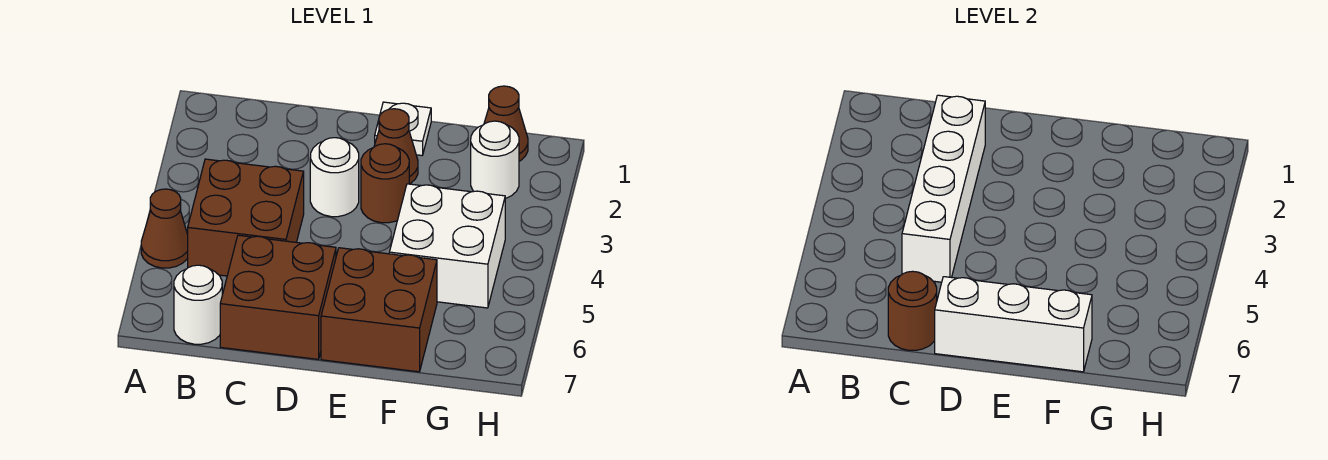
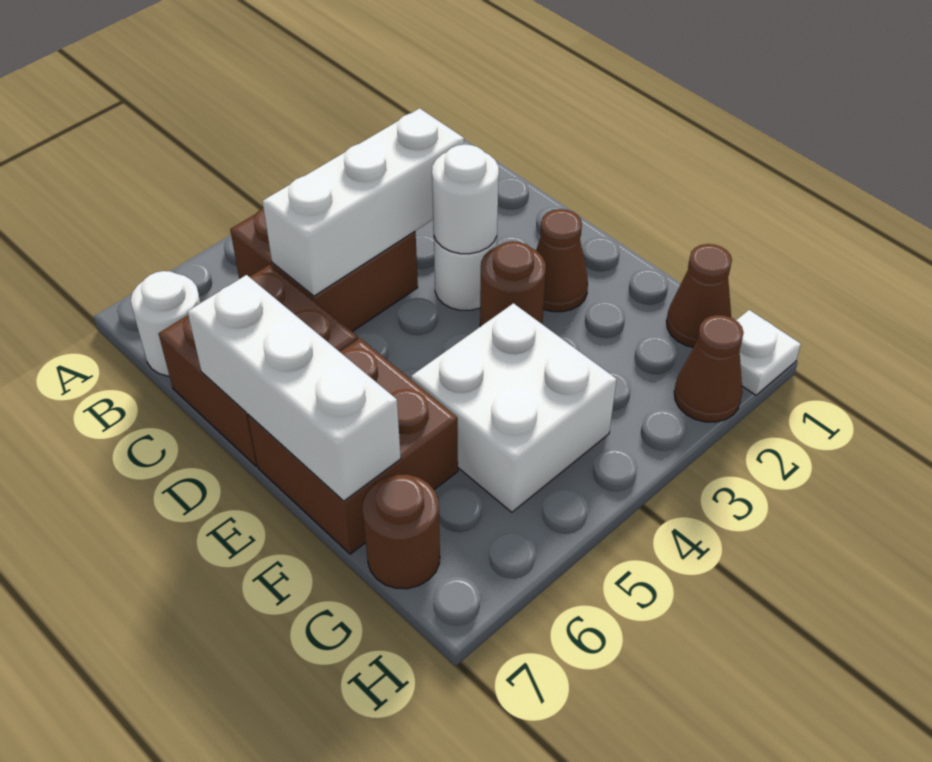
brown 1x1 cone [141,189,188,268] -> brown 1x1 cone moved to [674,315,744,422]
white 1x4 brick [902,95,985,282] -> white 1x3 brick [263,108,464,296]
brown 1x1 round brick [888,271,937,350] -> brown 1x1 round brick moved to [362,474,440,589]
white 1x1 plate [375,102,431,155] -> white 1x1 plate moved to [736,310,801,395]
white 1x1 round brick [471,121,519,199] -> white 1x1 round brick moved to [432,144,499,254]

